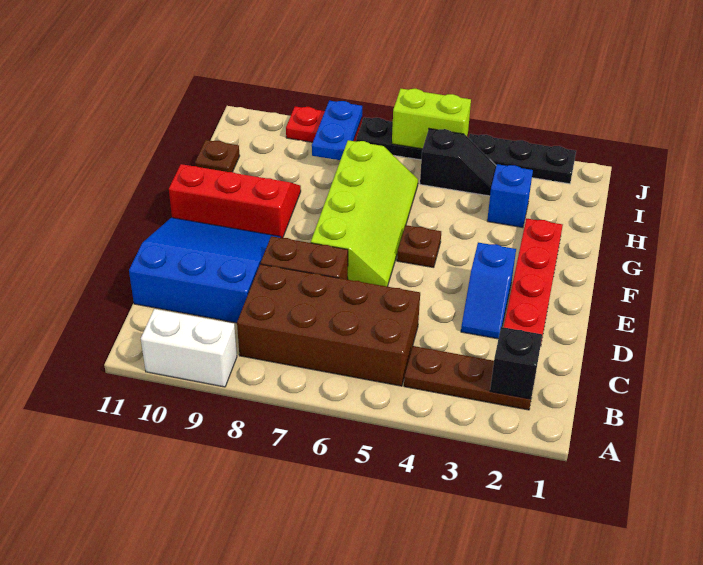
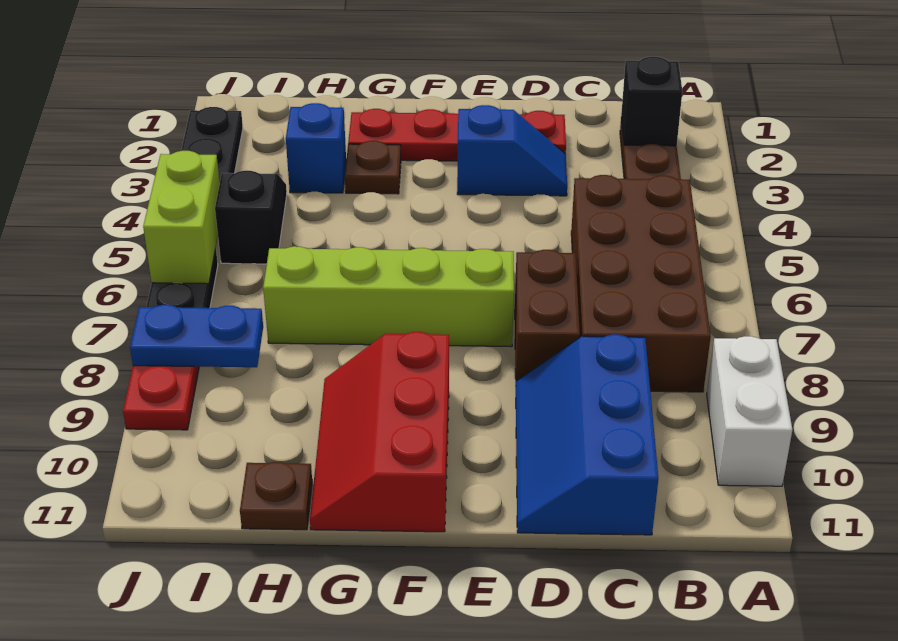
blue 3x3 slope [129,218,281,323] -> blue 2x3 slope [516,334,658,535]
brown 1x1 plate [397,225,441,268] -> brown 1x1 plate moved to [345,141,401,194]

